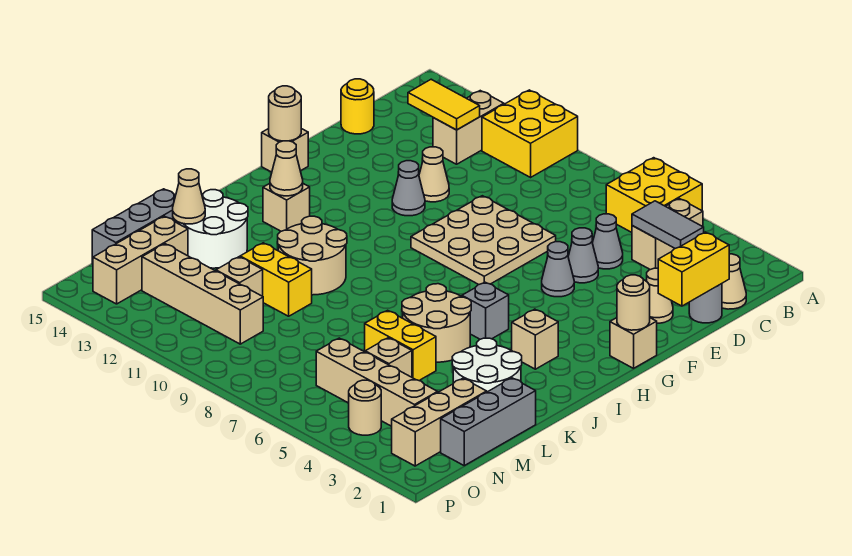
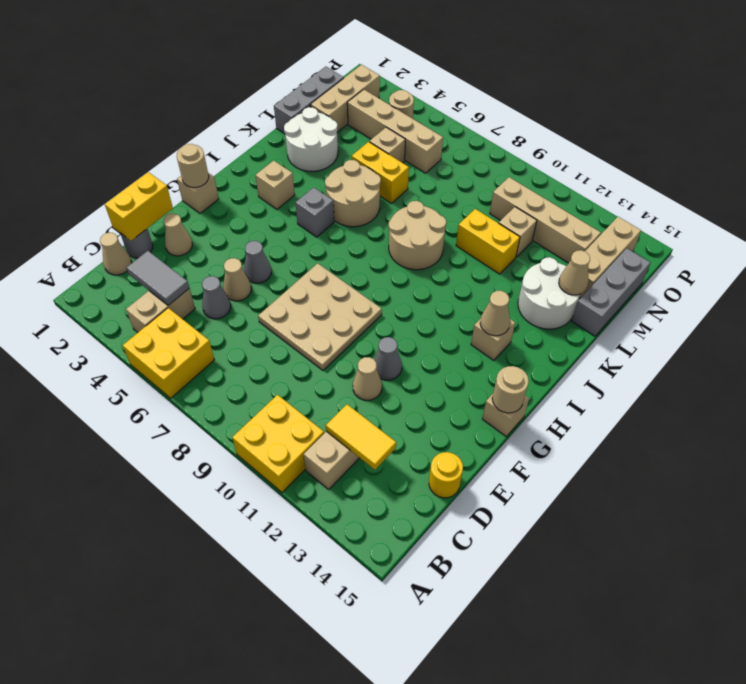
grey 1x1 cone [568,228,598,283] -> tan 1x1 cone [223,258,251,301]
tan 2x2 round brick [278,216,347,295] -> tan 2x2 round brick moved to [389,201,446,270]

